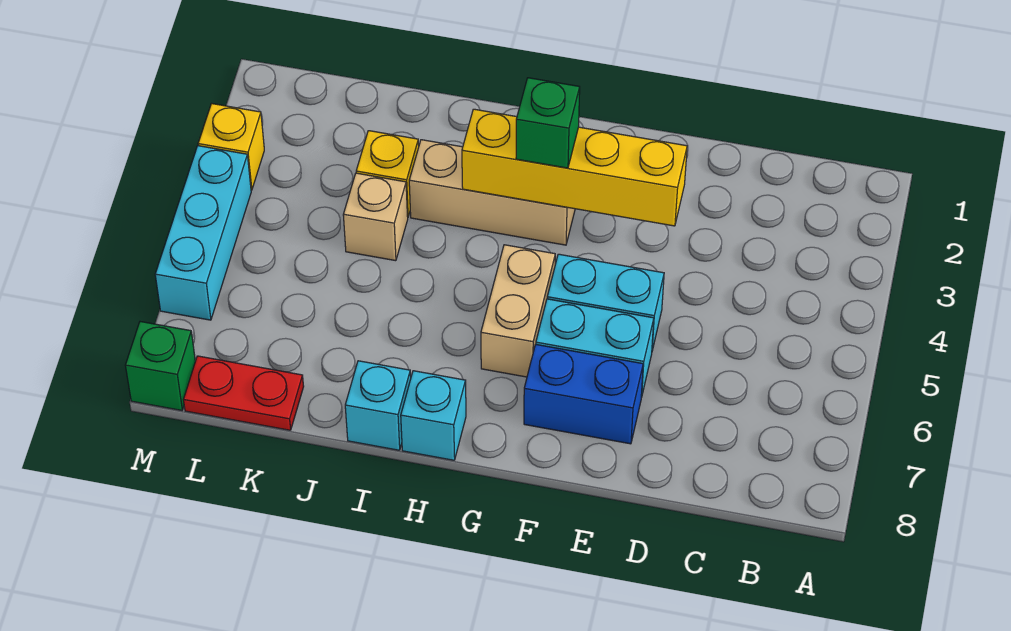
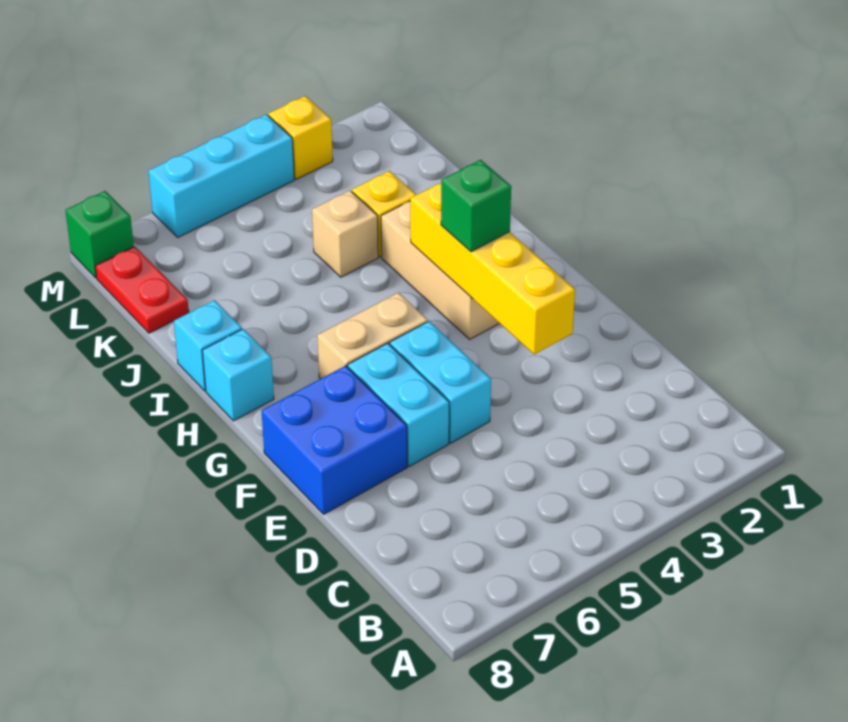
blue 1x2 brick [524,345,643,444] -> blue 2x2 brick [262,366,407,514]

